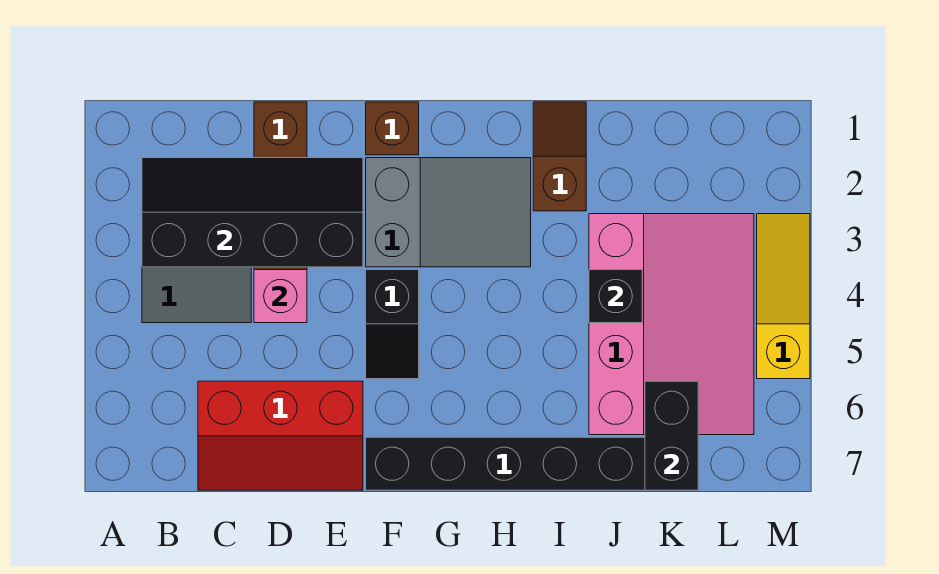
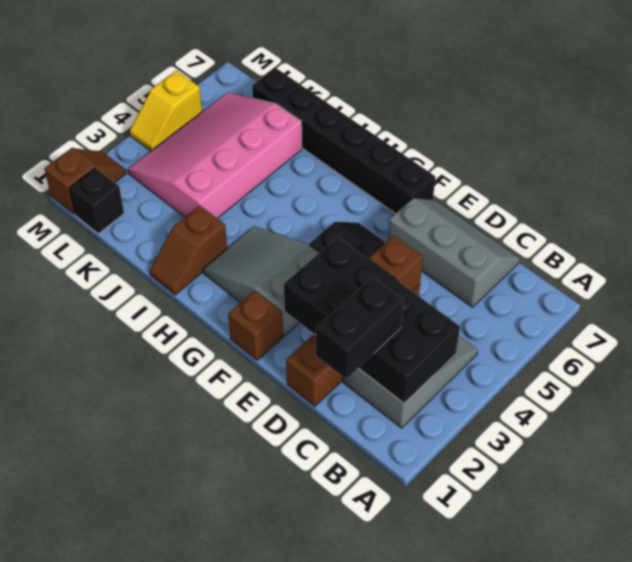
black 2x4 slope [142,158,363,267] -> black 2x4 brick [284,237,460,403]
red 2x3 slope [198,381,363,490] -> grey 2x3 slope [388,198,519,307]
pink 1x1 brick [254,270,307,323] -> brown 1x1 brick [369,236,423,291]
black 1x1 brick [589,270,642,323] -> black 1x1 brick moved to [69,168,124,234]
black 1x2 brick [645,381,698,490] -> black 1x2 brick moved to [316,277,403,379]
none -> brown 1x2 slope [44,148,126,214]
yellow 1x3 slope [757,214,810,379] -> yellow 1x2 slope [130,71,202,151]

